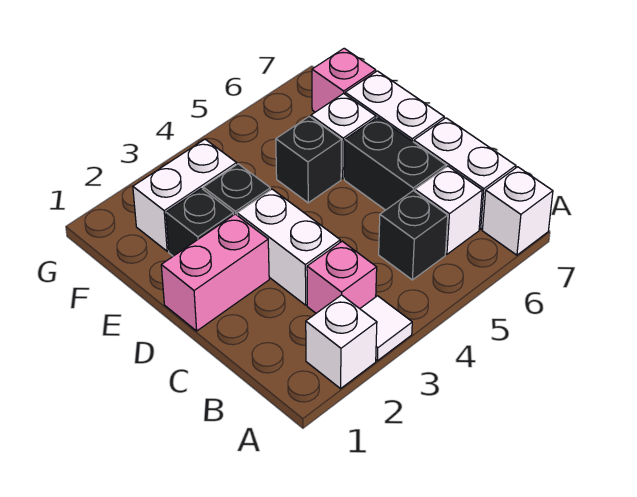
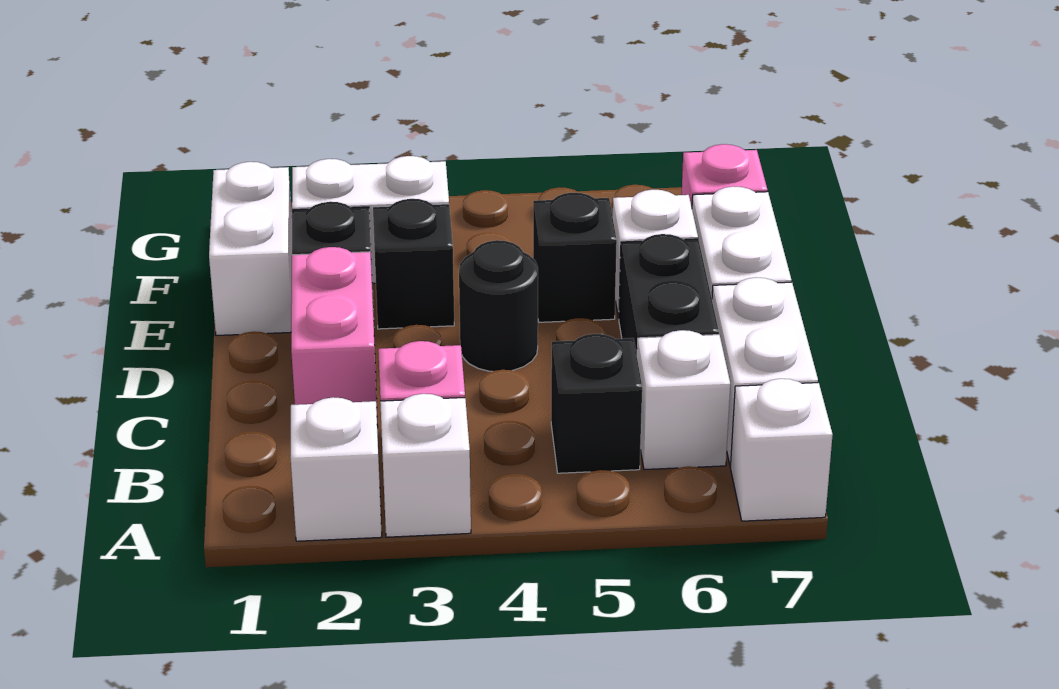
white 1x1 tile [360,296,412,361] -> white 1x1 brick [380,394,471,537]
white 1x2 brick [237,189,340,305] -> white 1x2 brick moved to [209,162,292,336]
pink 1x2 brick [161,214,269,331] -> pink 1x2 brick turned to [291,247,378,427]
none -> black 1x1 round brick [459,240,538,371]

